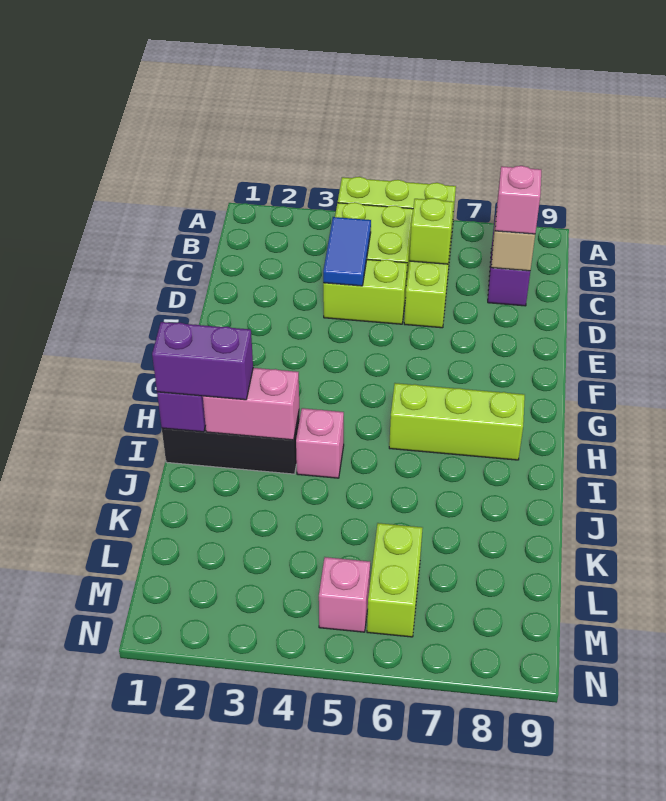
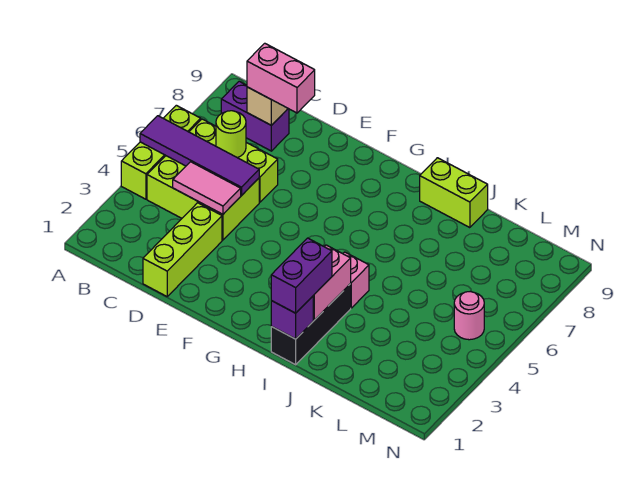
none -> purple 1x4 tile [140,116,259,195]
blue 1x2 tile [323,217,371,286] -> pink 1x2 tile [173,162,241,214]
lime 1x1 brick [409,198,454,264] -> lime 1x1 round brick [216,111,246,158]
pink 1x1 brick [495,166,541,234] -> pink 1x2 brick [247,43,315,113]
lime 1x3 brick [389,383,525,460] -> lime 1x3 brick moved to [143,203,222,296]
lime 1x2 brick [367,523,423,637] -> lime 1x2 brick moved to [420,158,488,228]
pink 1x1 brick [319,557,370,632] -> pink 1x1 round brick [454,292,484,340]

